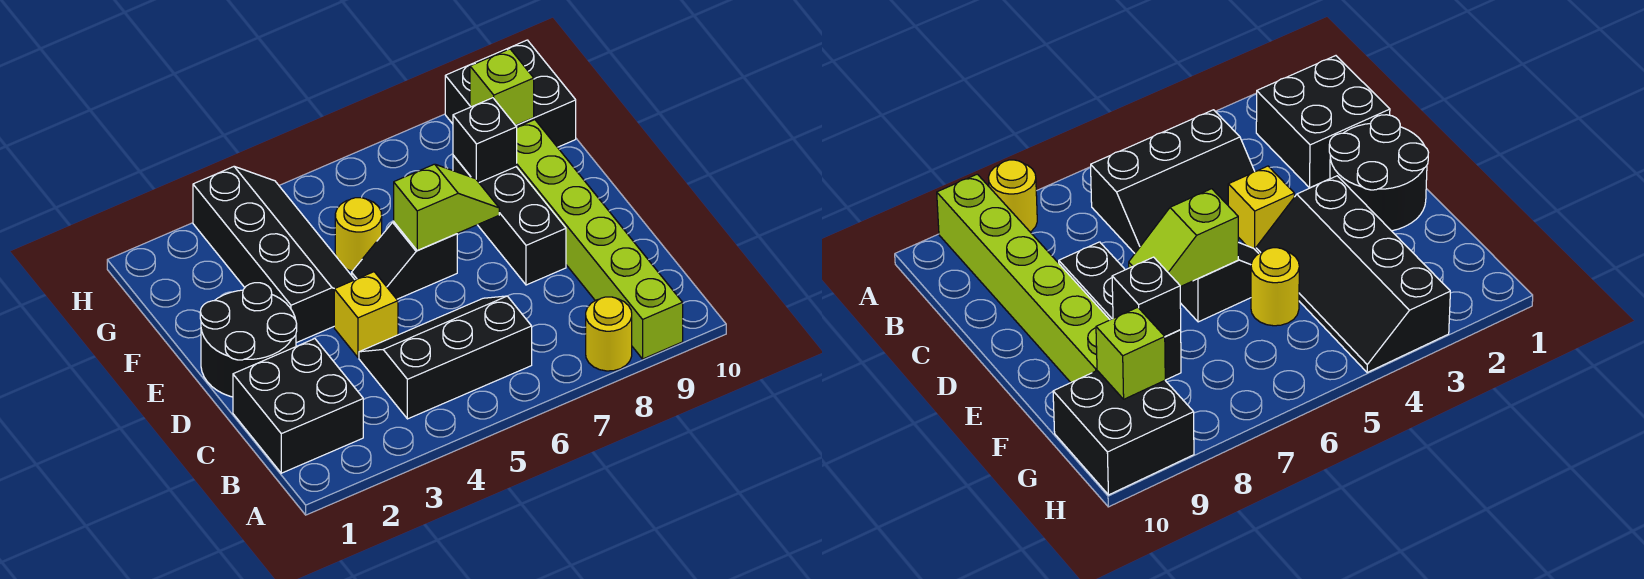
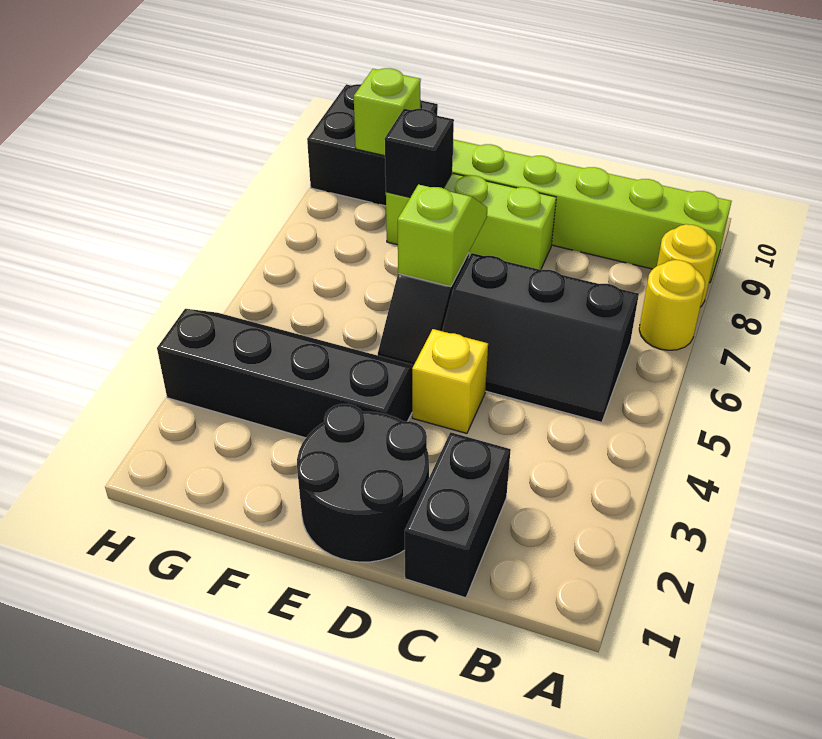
black 2x2 brick [233,339,363,473] -> black 1x2 brick [405,432,511,598]
black 2x3 slope [359,296,532,419] -> black 2x3 slope turned to [443,253,639,422]
black 1x3 brick [453,155,566,285] -> lime 1x3 brick [386,173,556,270]
yellow 1x1 round brick [335,198,382,271] -> yellow 1x1 round brick moved to [639,260,705,350]

